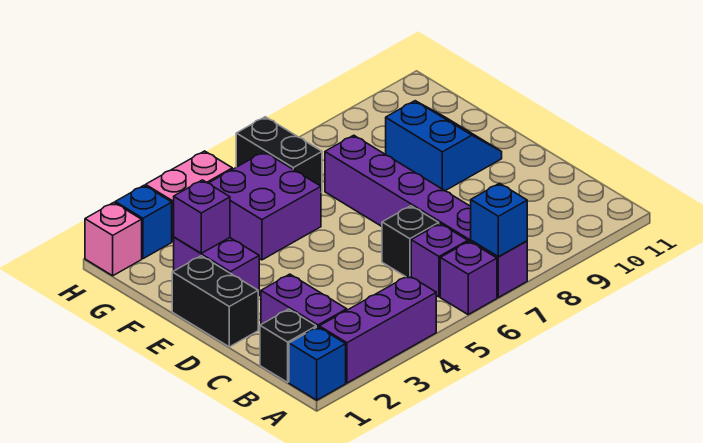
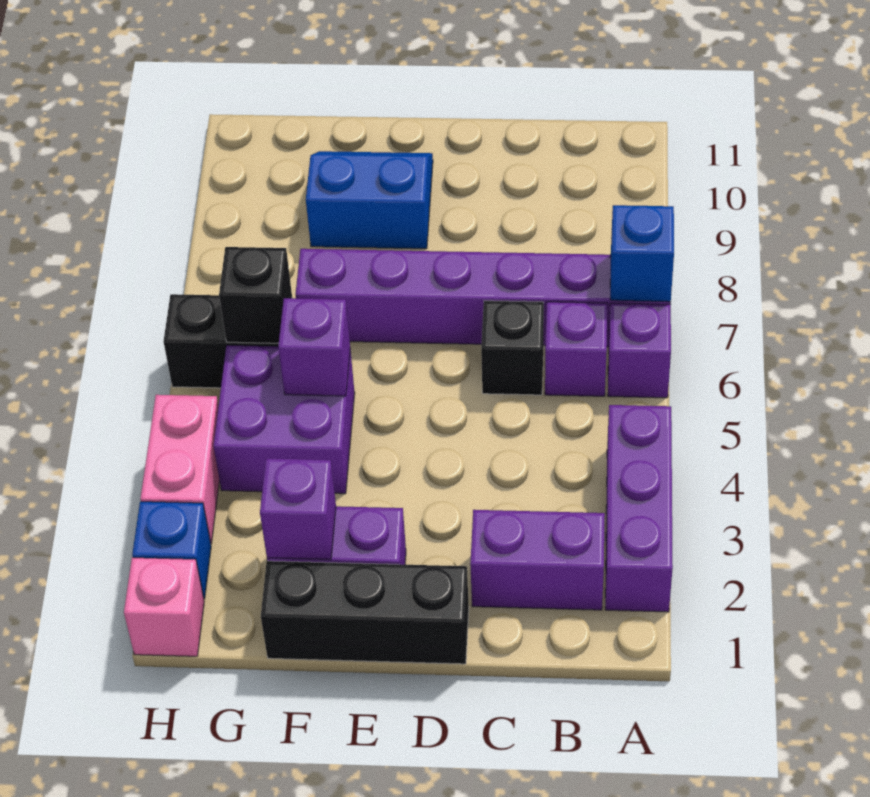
blue 1x1 brick [289,327,346,400] -> none
black 1x1 brick [260,309,316,382] -> black 1x1 brick moved to [219,247,292,343]
black 1x2 brick [172,256,258,347] -> black 1x3 brick [261,561,469,664]
none -> purple 1x1 brick [278,298,350,396]

